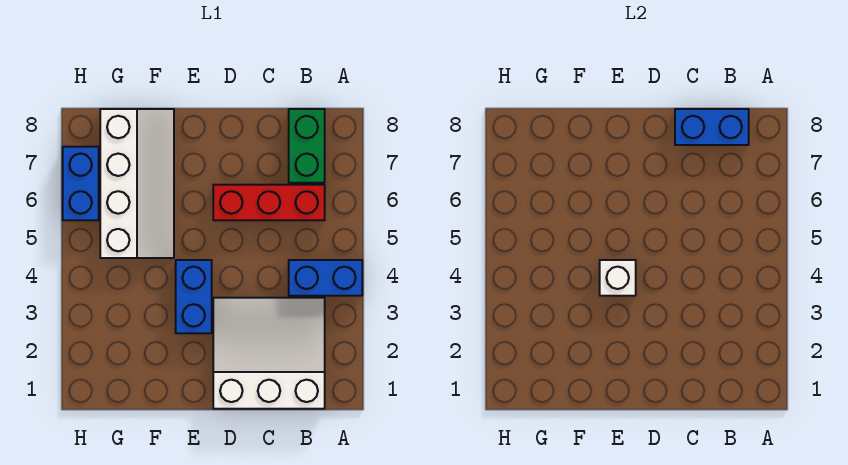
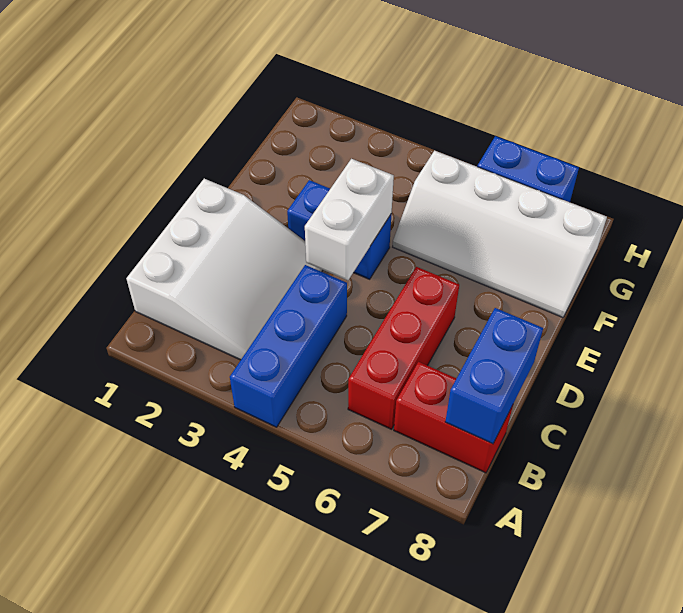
blue 1x2 brick [289,260,362,296] -> blue 1x3 brick [230,265,347,427]
green 1x2 brick [289,109,325,183] -> red 1x2 brick [394,362,513,473]
white 1x1 brick [600,260,636,296] -> white 1x2 brick [305,159,394,280]

